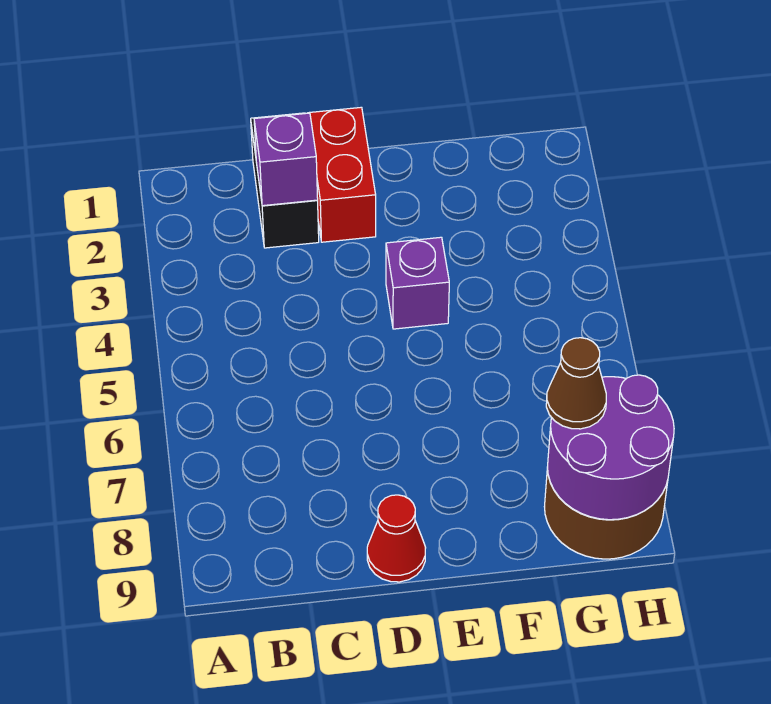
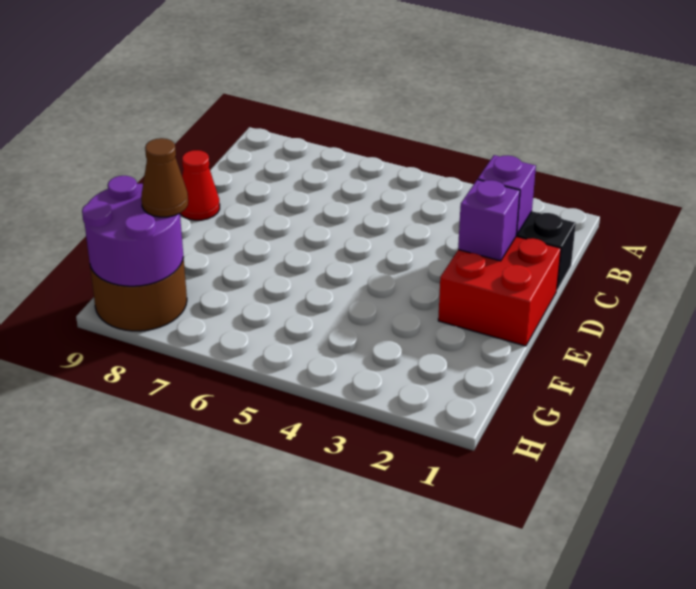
red 1x2 brick [309,107,376,242] -> red 2x2 brick [438,237,561,346]
purple 1x1 brick [386,237,449,329] -> purple 1x1 brick moved to [458,180,520,261]

